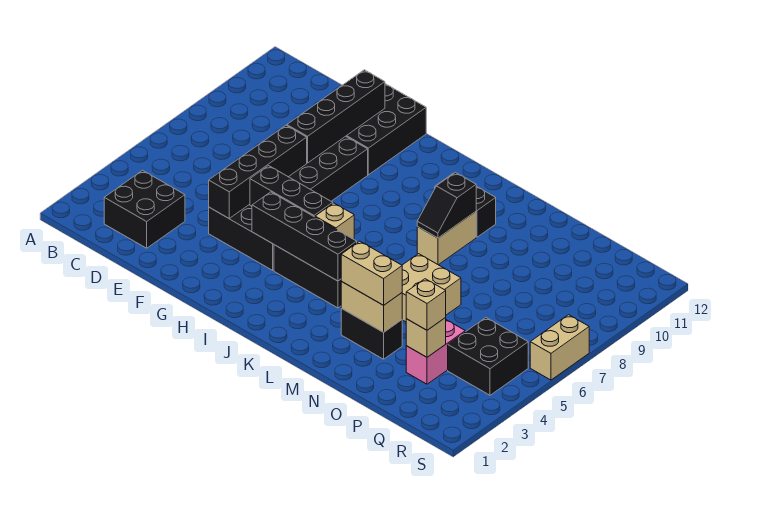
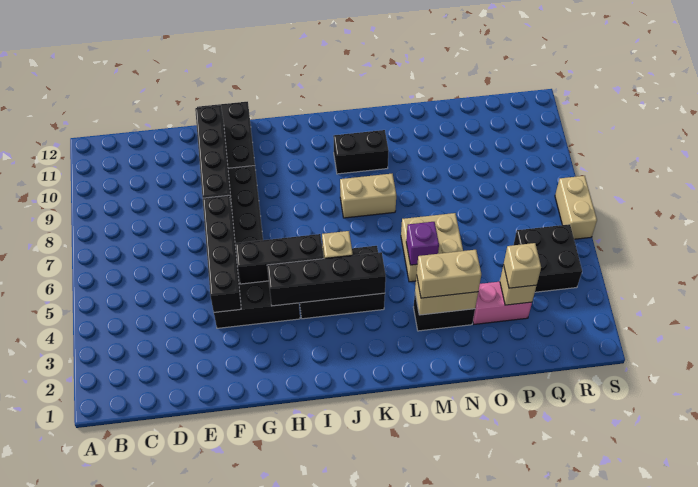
black 2x2 brick [104,170,185,248] -> none
tan 1x2 brick [417,212,476,265] -> tan 1x2 brick turned to [340,174,396,218]
black 1x2 slope [417,173,476,238] -> none
none -> purple 1x1 brick [406,222,439,265]
pink 1x2 brick [406,320,465,384] -> pink 1x2 brick turned to [473,282,532,324]

